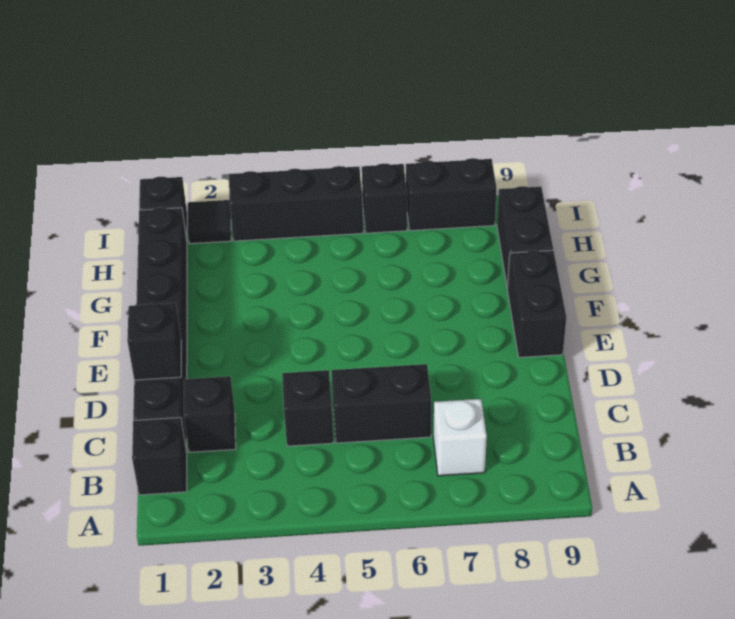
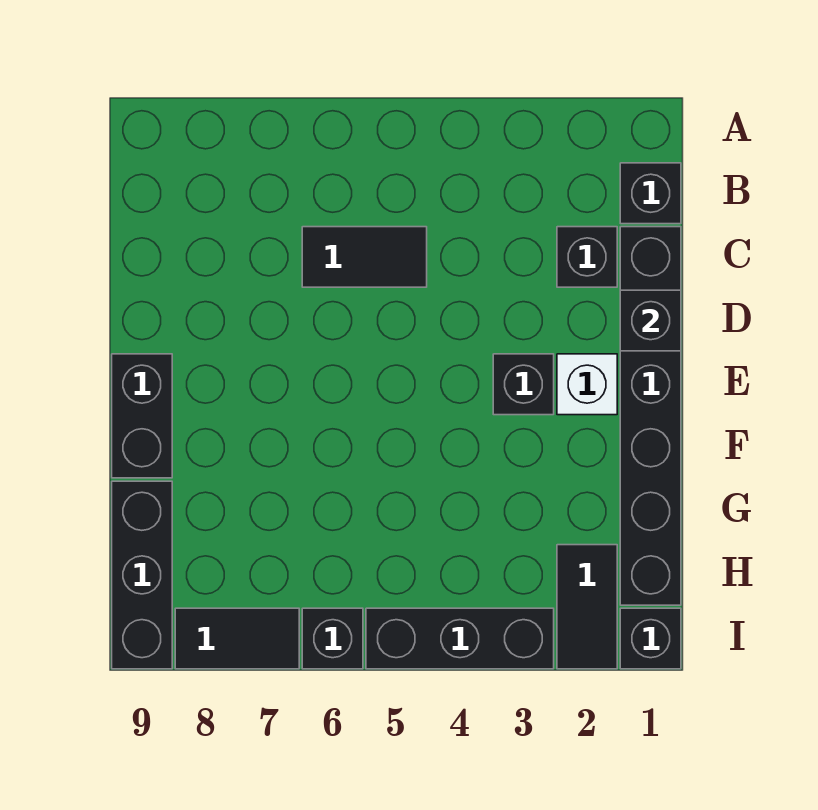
white 1x1 brick [433,399,487,476] -> white 1x1 brick moved to [557,354,617,415]
black 1x1 brick [282,370,333,446] -> black 1x1 brick moved to [493,354,554,415]
black 1x2 brick [331,364,431,443] -> black 1x2 tile [302,227,427,287]
black 1x2 brick [497,186,553,289] -> black 1x3 brick [112,481,172,669]
black 1x1 tile [188,200,231,244] -> black 1x2 tile [557,545,617,669]
black 1x2 brick [406,158,496,231] -> black 1x2 tile [175,608,299,669]

